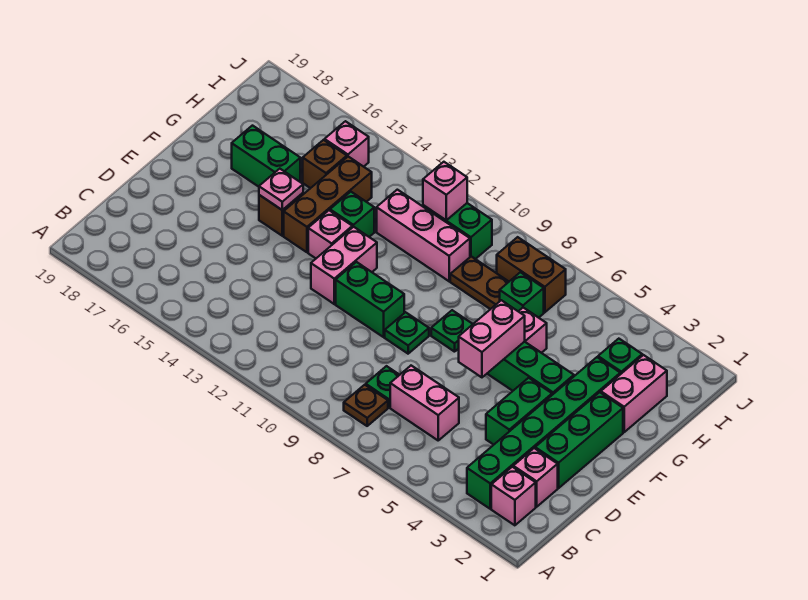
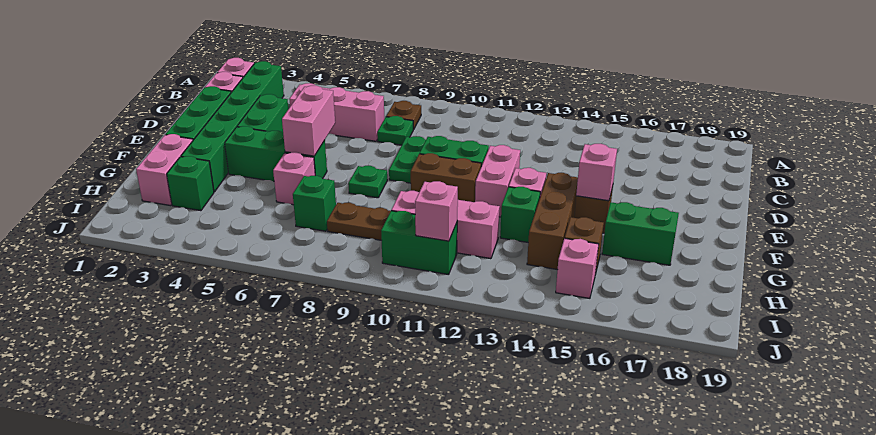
pink 1x2 brick [390,366,459,440] -> pink 1x3 brick [289,83,384,141]
green 1x1 plate [385,312,429,354] -> green 1x2 plate [389,136,426,183]
pink 1x1 plate [259,169,303,210] -> pink 1x1 brick [576,144,617,201]
brown 1x2 brick [497,237,566,312] -> brown 1x2 brick moved to [411,153,481,202]

